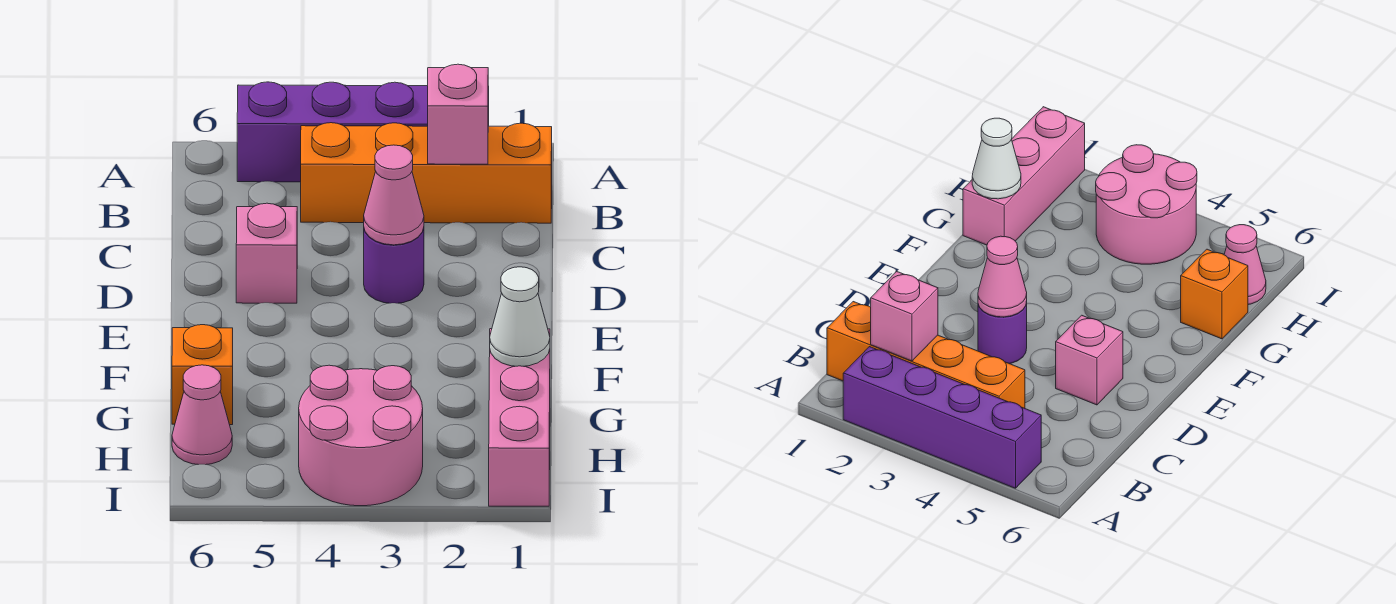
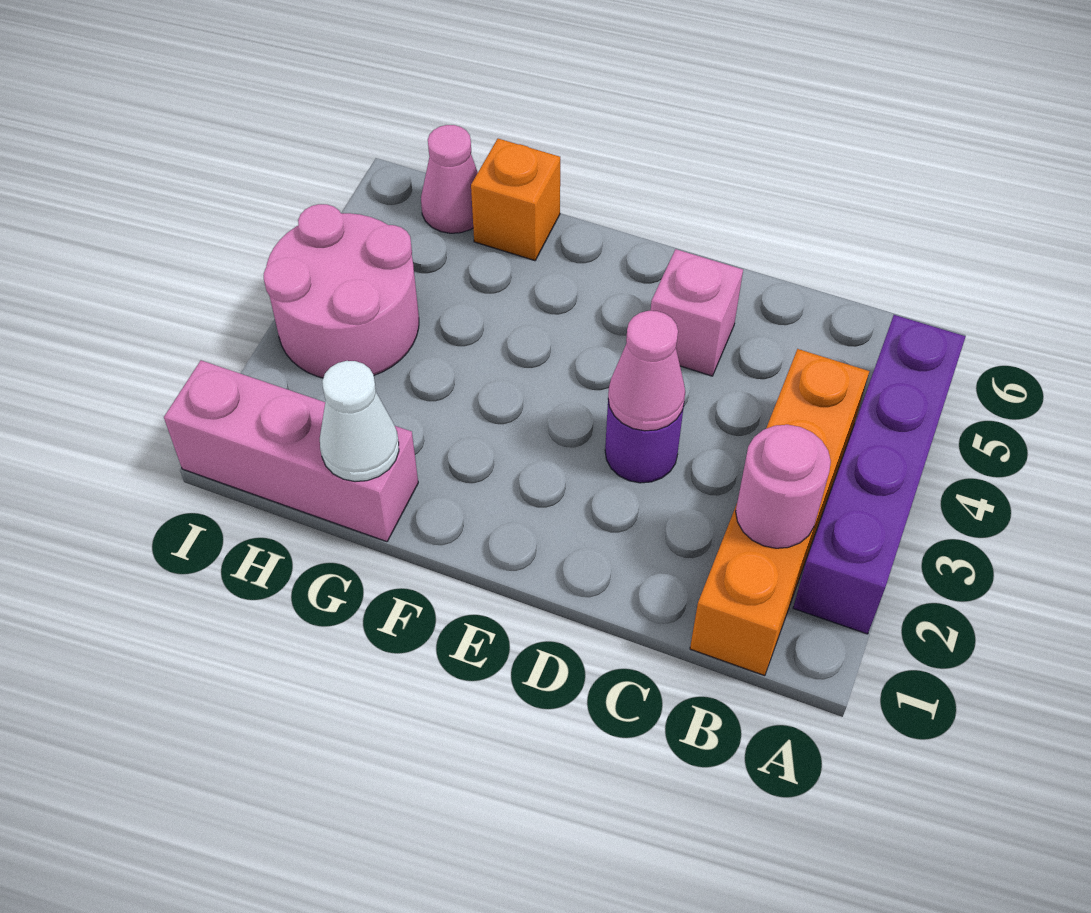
pink 1x1 brick [428,64,488,164] -> pink 1x1 round brick [736,425,831,548]

